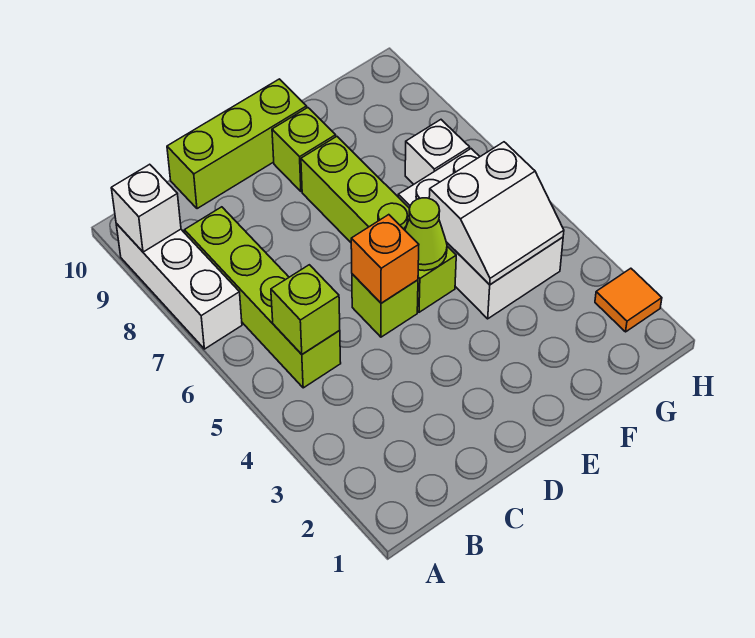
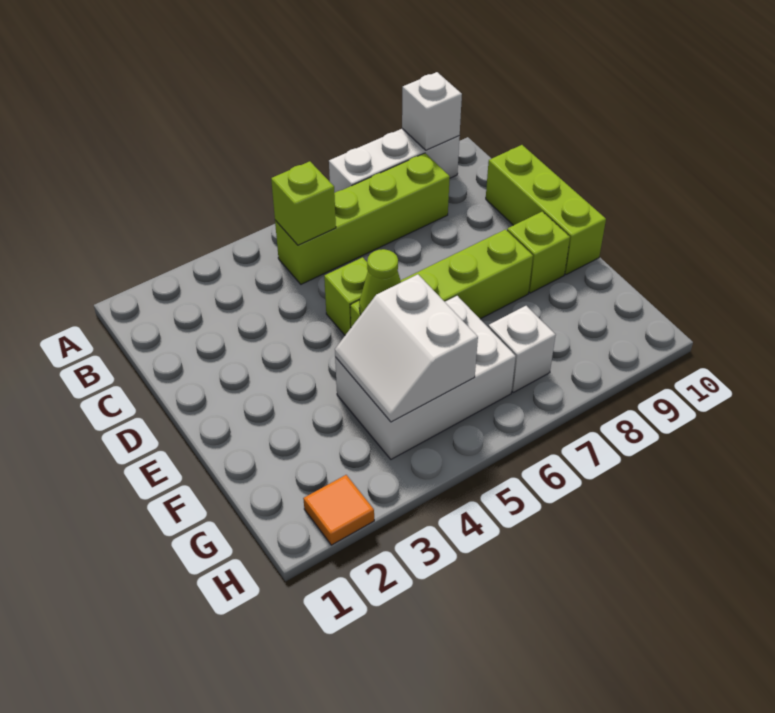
orange 1x1 brick [351,215,419,303] -> none

